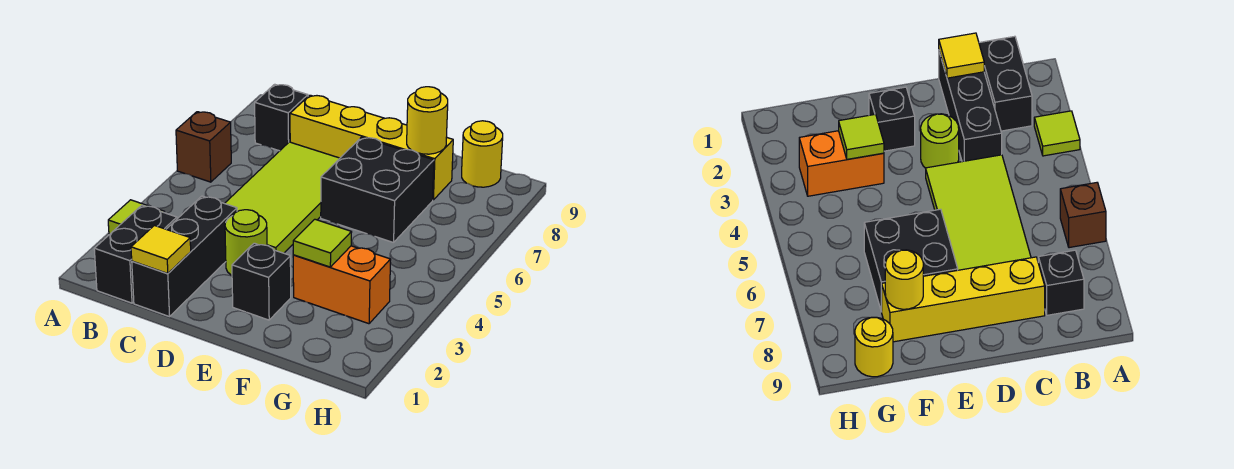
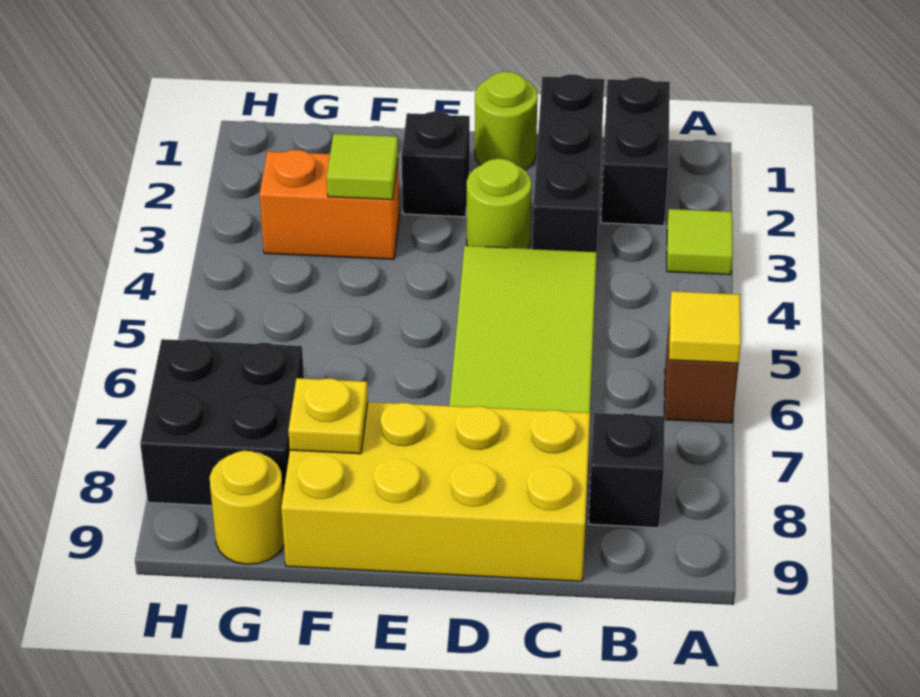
yellow 1x1 tile [131,225,191,274] -> yellow 1x1 tile moved to [669,291,741,363]
yellow 1x4 brick [290,95,453,200] -> yellow 2x4 brick [281,402,590,581]
none -> lime 1x1 round brick [475,72,538,170]
black 2x2 brick [321,137,434,243] -> black 2x2 brick moved to [140,339,304,506]
yellow 1x1 round brick [407,87,448,154] -> yellow 1x1 plate [288,378,368,454]

